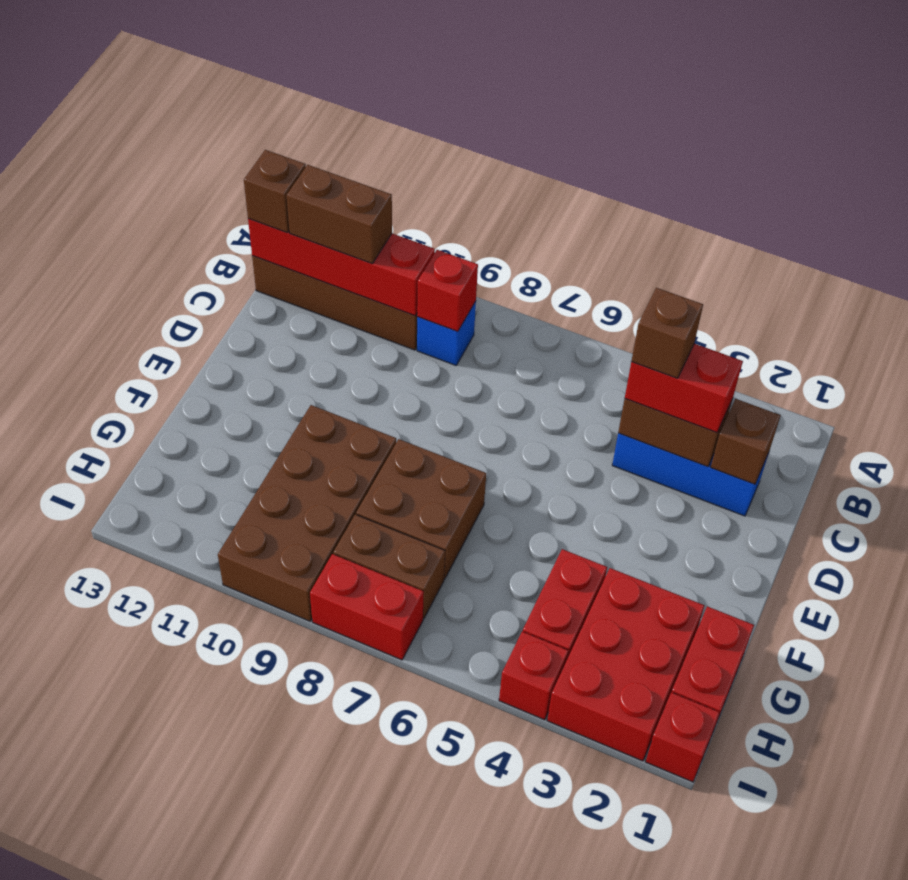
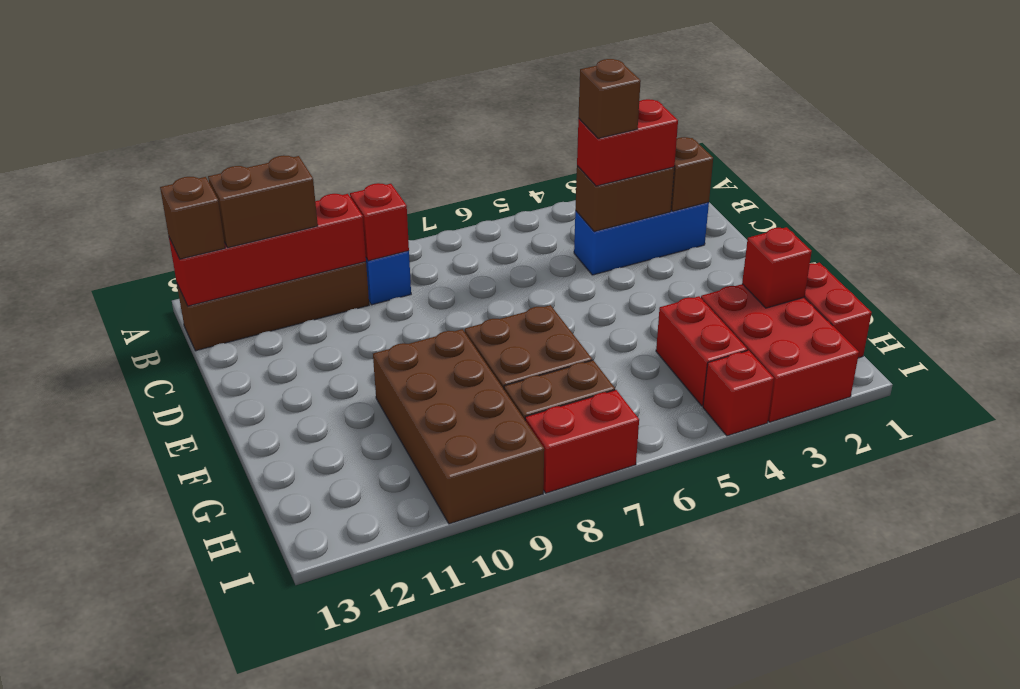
red 1x1 brick [646,692,720,782] -> red 1x1 brick moved to [742,227,812,308]

